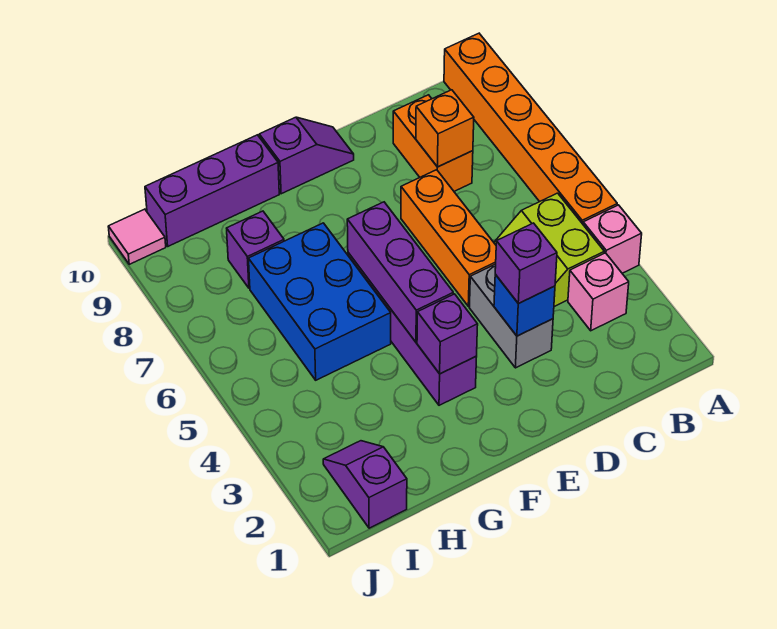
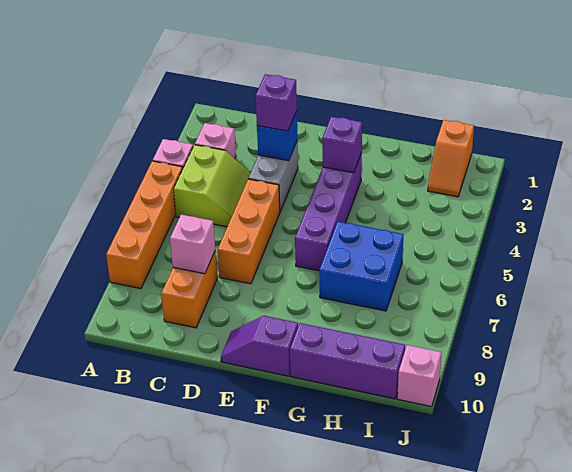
orange 1x6 brick [444,33,617,224] -> orange 1x4 brick [106,161,182,289]
orange 1x1 brick [416,90,474,167] -> pink 1x1 brick [170,214,215,274]
purple 1x3 brick [347,202,453,342] -> none
blue 2x3 brick [248,223,391,380] -> blue 2x2 brick [319,221,404,311]
purple 1x1 brick [227,211,284,288] -> none
purple 1x2 slope [323,441,407,528] -> orange 1x2 slope [428,120,474,197]
pink 1x1 tile [108,209,166,264] -> pink 1x1 brick [397,345,441,407]

